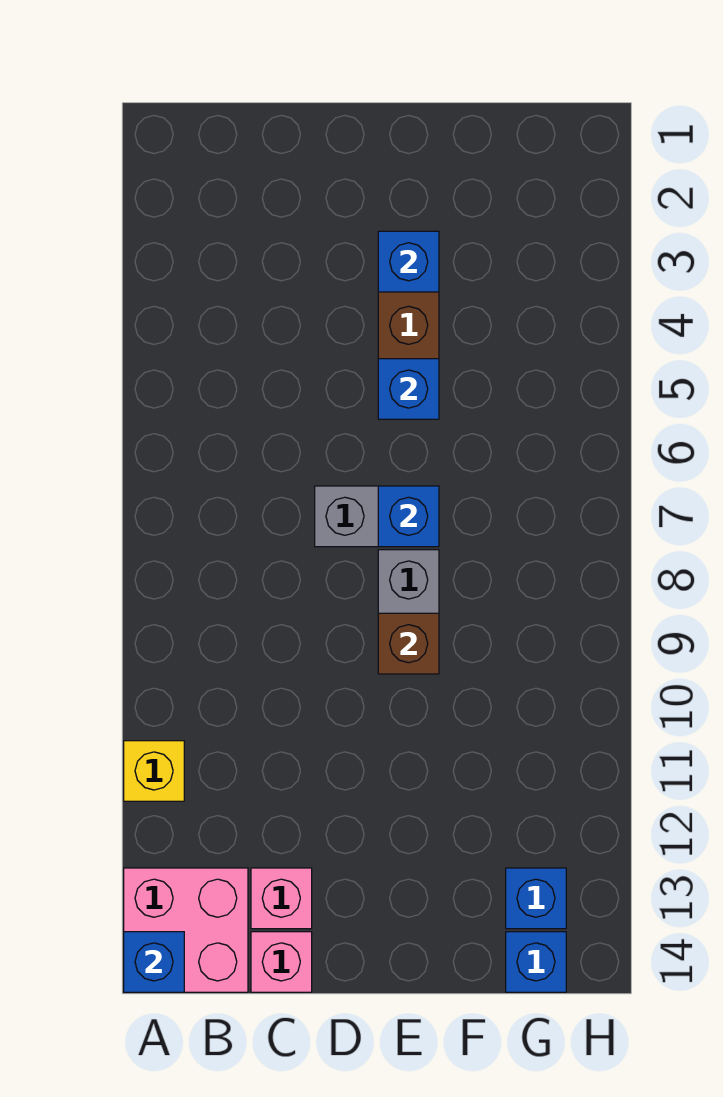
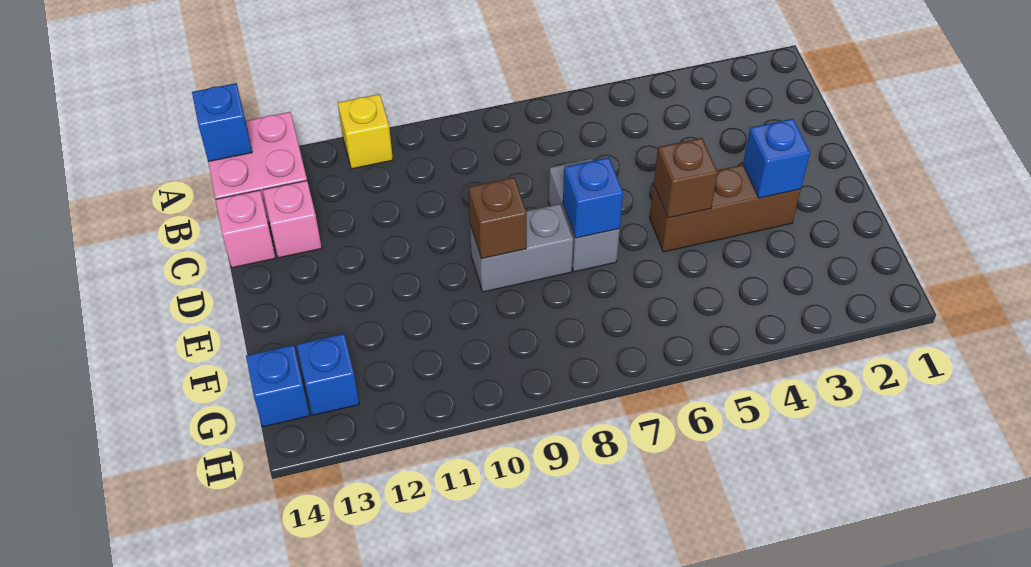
blue 1x1 brick [378,359,439,419] -> brown 1x1 brick [654,138,718,218]

